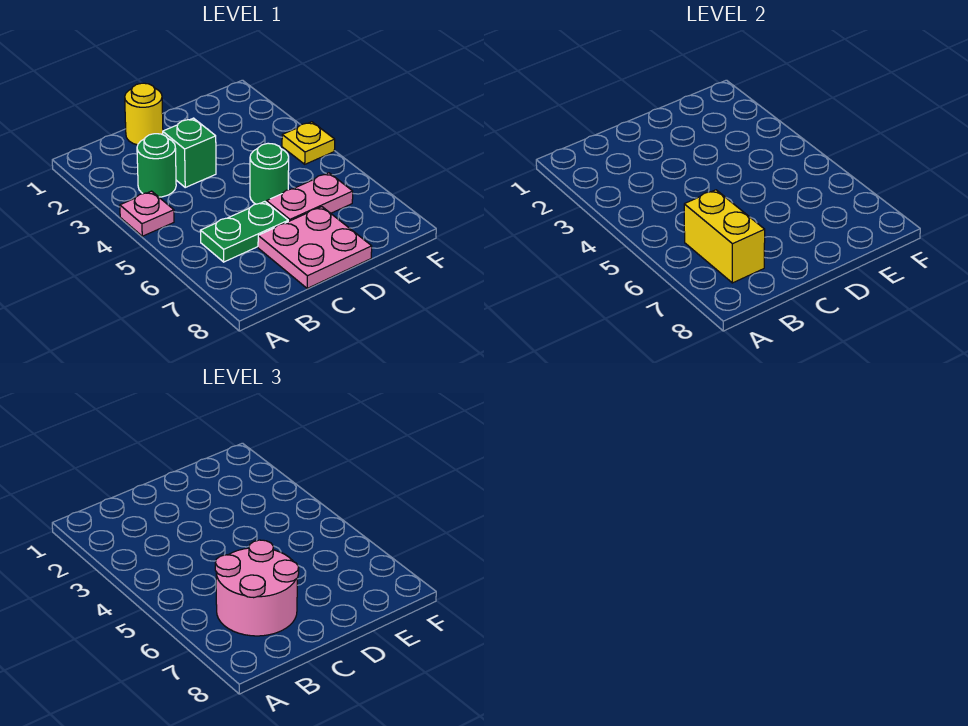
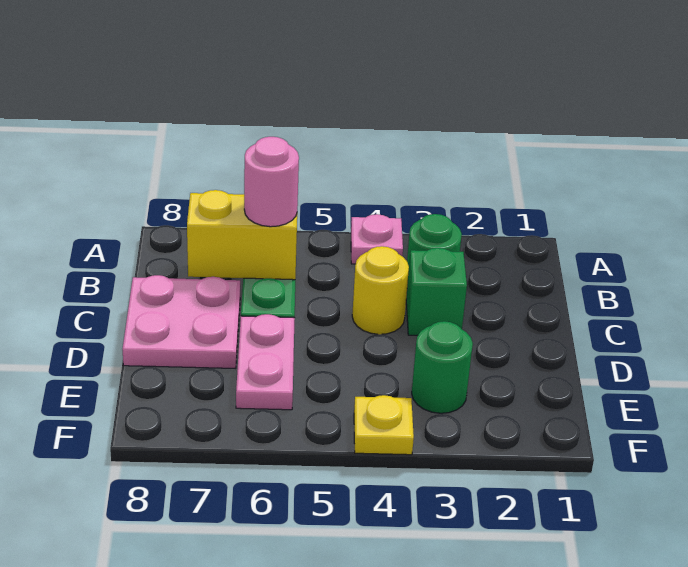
pink 2x2 round brick [215,540,299,636] -> pink 1x1 round brick [244,137,299,227]
yellow 1x1 round brick [125,83,163,145] -> yellow 1x1 round brick moved to [352,246,409,334]
green 1x1 round brick [250,143,289,204] -> green 1x1 round brick moved to [412,321,473,413]

